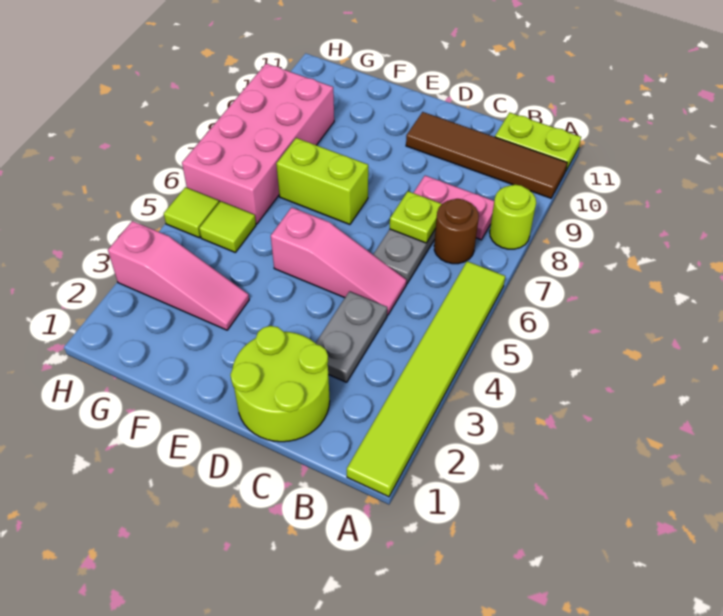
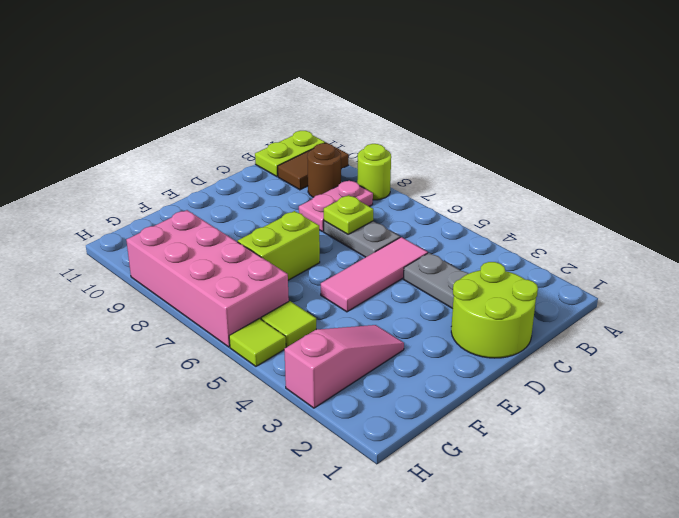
lime 1x6 tile [347,261,505,497] -> none
brown 1x4 tile [406,112,567,198] -> brown 1x2 tile [278,142,349,190]
brown 1x1 round brick [434,199,479,264] -> brown 1x1 round brick moved to [307,143,341,197]
pink 1x3 slope [271,207,407,315] -> pink 1x3 tile [321,237,428,312]

